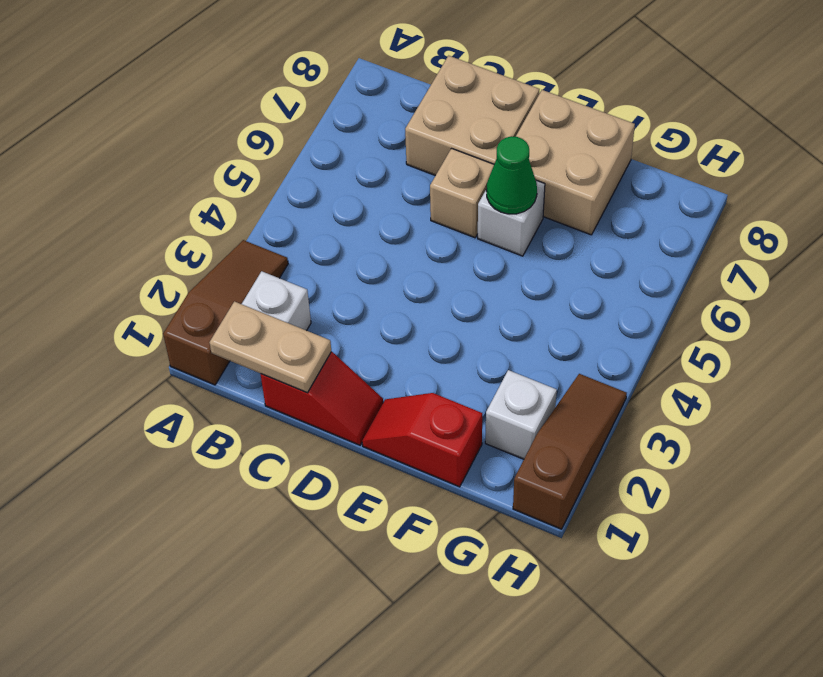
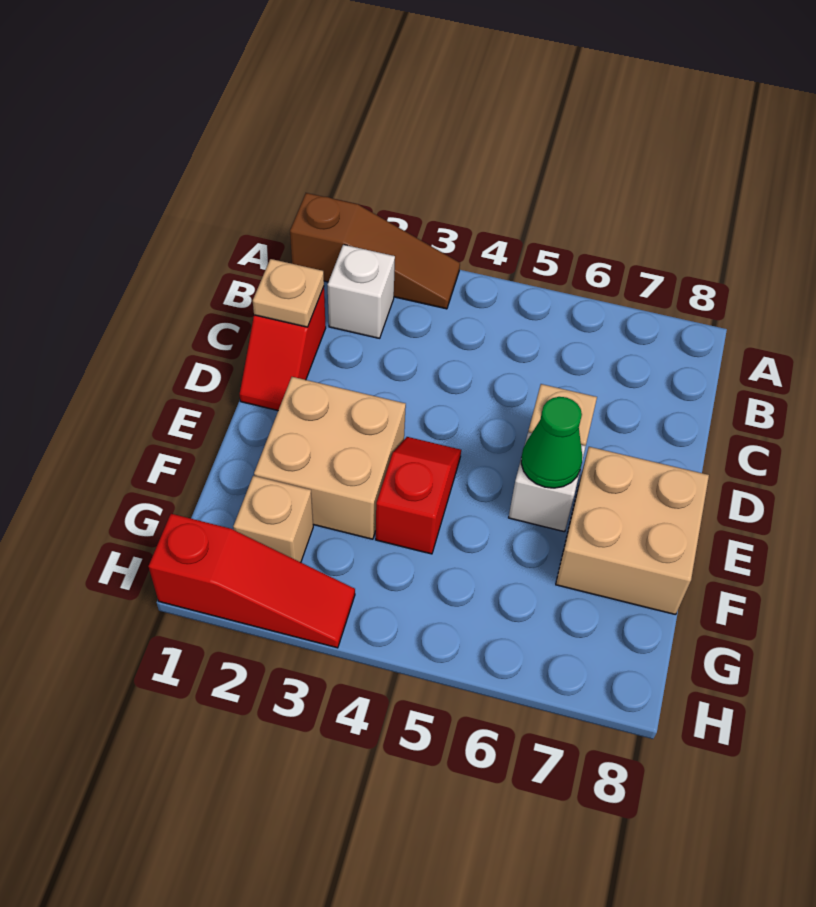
tan 1x2 plate [209,301,331,393] -> tan 1x1 plate [253,259,324,327]
tan 2x2 brick [405,56,539,176] -> tan 2x2 brick moved to [254,377,406,539]
red 1x2 slope [362,393,482,487] -> red 1x2 slope moved to [376,437,461,554]
white 1x1 brick [485,370,557,459] -> tan 1x1 brick [233,476,313,562]
brown 1x3 slope [513,374,627,529] -> red 1x3 slope [149,514,355,648]

